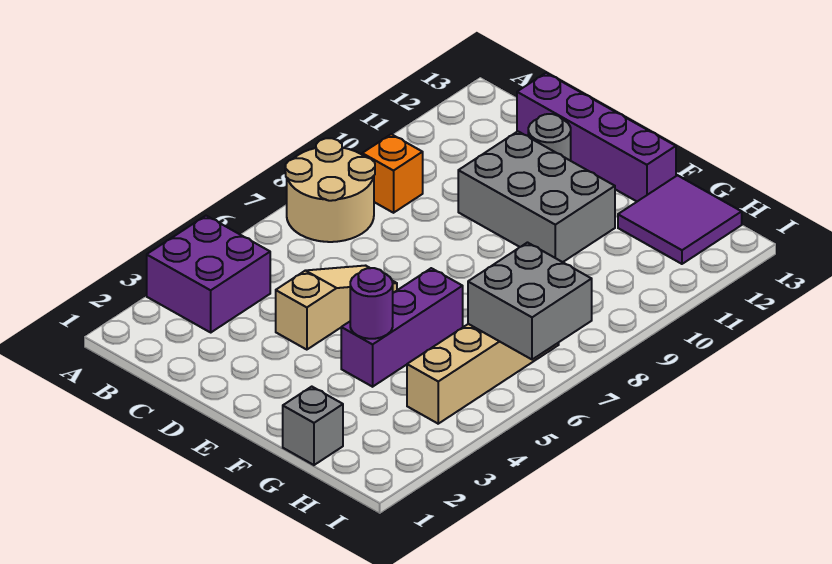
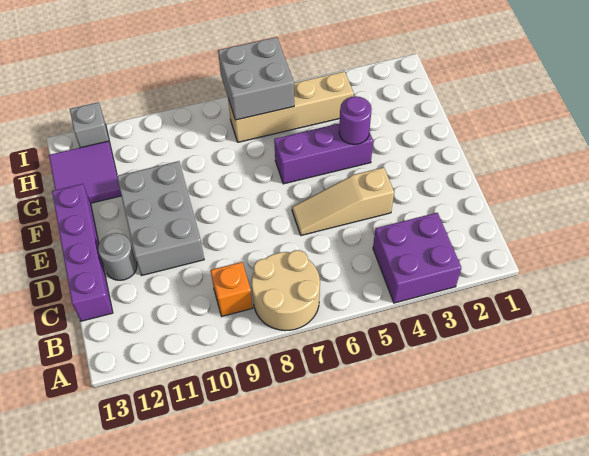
grey 1x1 brick [283,387,343,465] -> grey 1x1 brick moved to [70,102,110,148]

